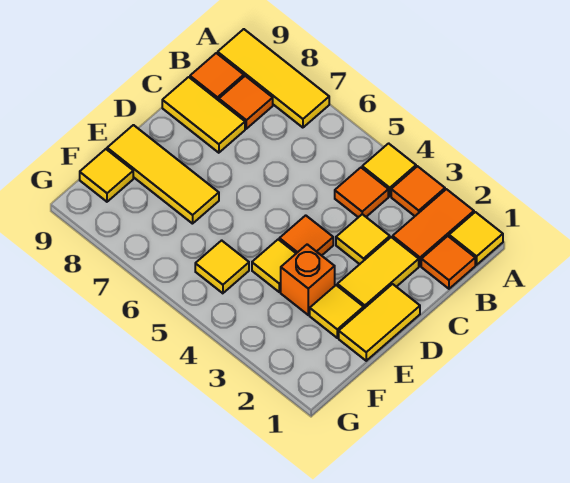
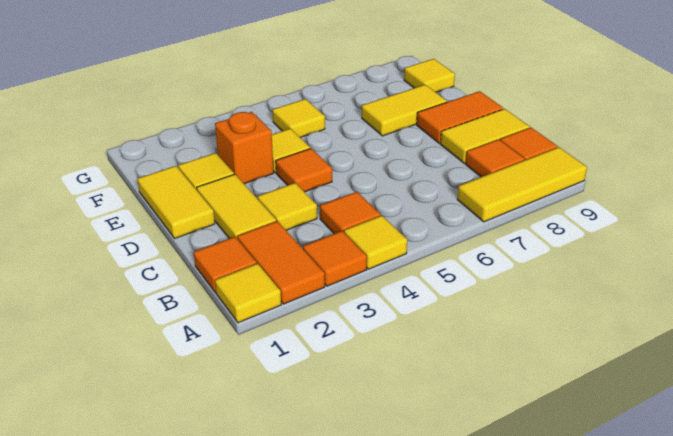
none -> orange 1x2 tile [417,91,503,143]
yellow 1x3 tile [107,125,219,224] -> yellow 1x2 tile [362,85,447,136]

